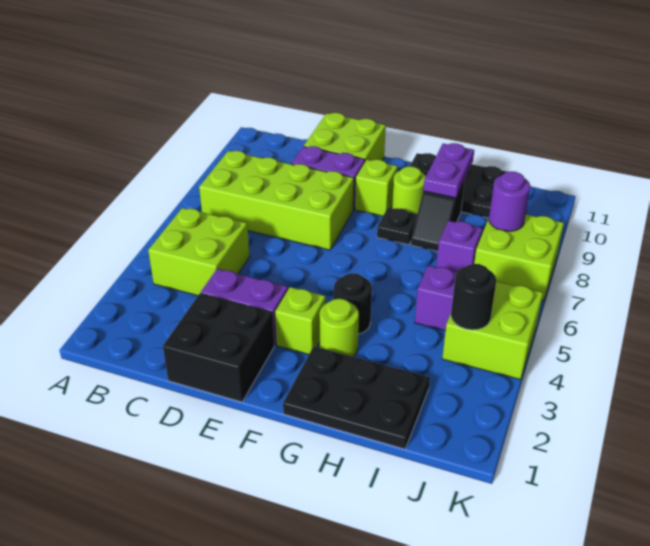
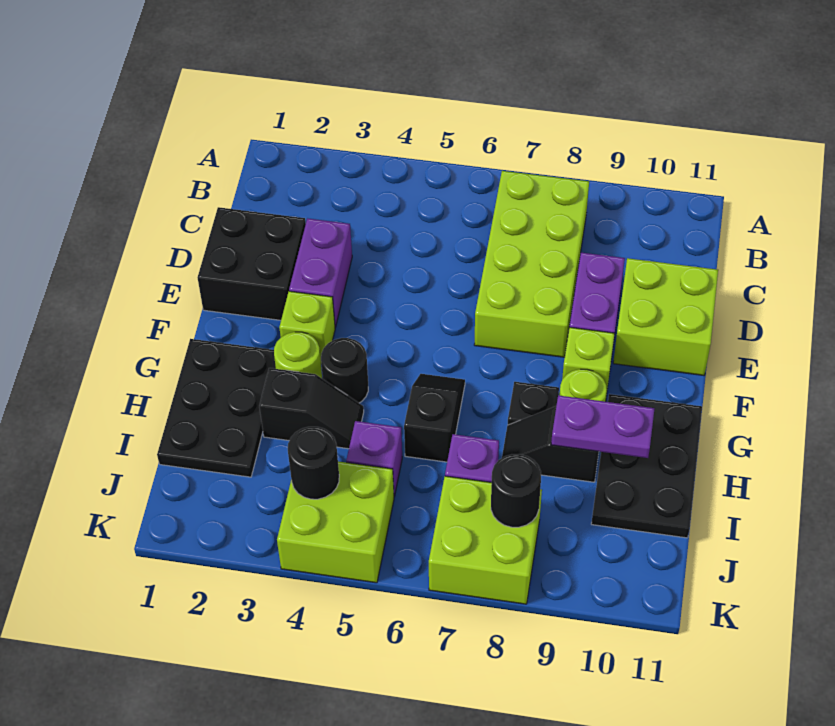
lime 2x2 brick [148,208,250,296] -> none
none -> black 1x2 slope [404,374,465,462]
none -> black 1x2 slope [259,368,364,449]
purple 1x1 round brick [489,172,530,232] -> black 1x1 round brick [491,454,541,527]

